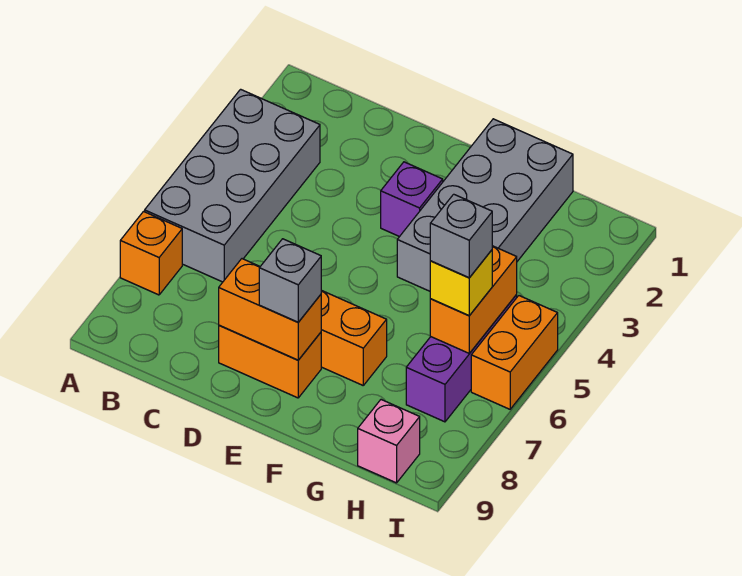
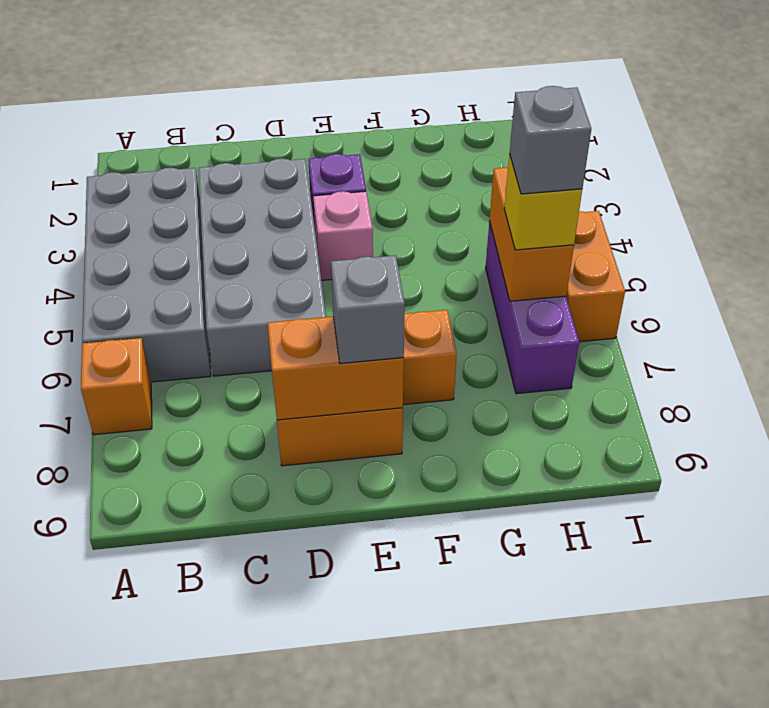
grey 2x4 brick [397,119,573,291] -> grey 2x4 brick moved to [198,158,326,376]
pink 1x1 brick [358,400,420,483] -> pink 1x1 brick moved to [313,191,373,280]

